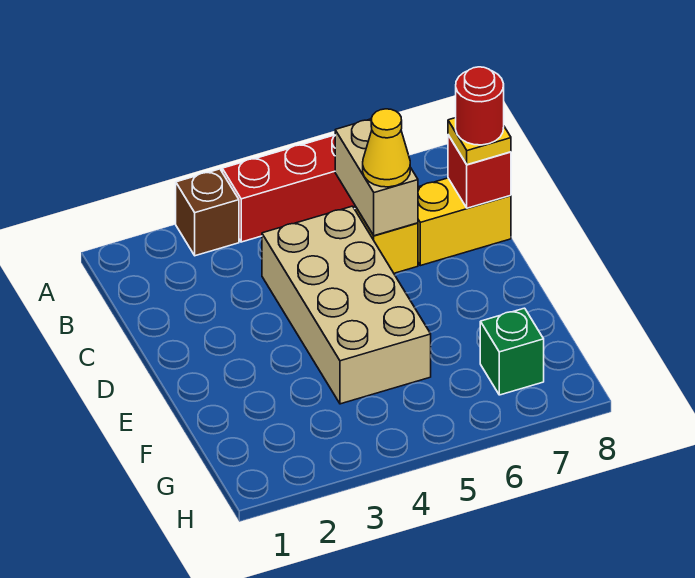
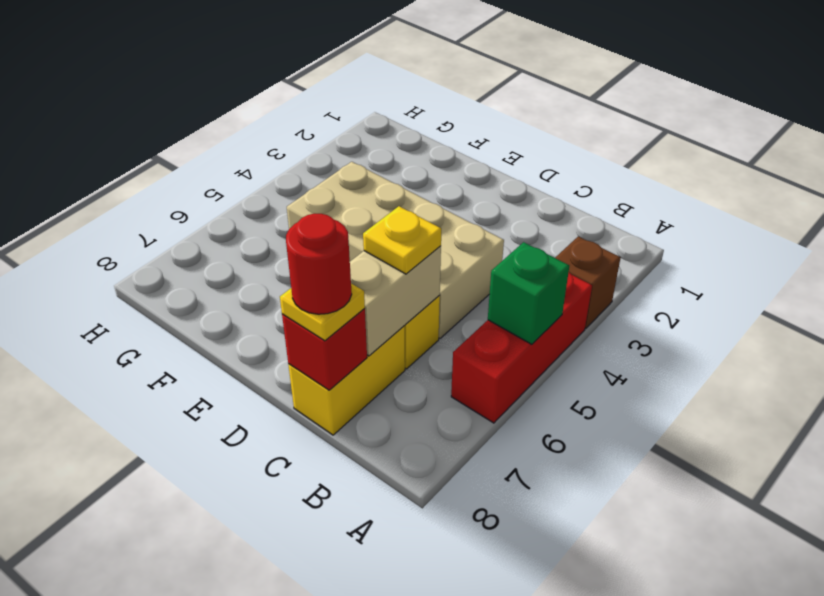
tan 1x2 brick [335,119,418,236] -> tan 1x2 brick turned to [350,246,441,356]
yellow 1x1 cone [363,109,410,187] -> yellow 1x1 plate [363,206,441,274]
green 1x1 brick [480,308,544,395] -> green 1x1 brick moved to [488,242,569,344]

